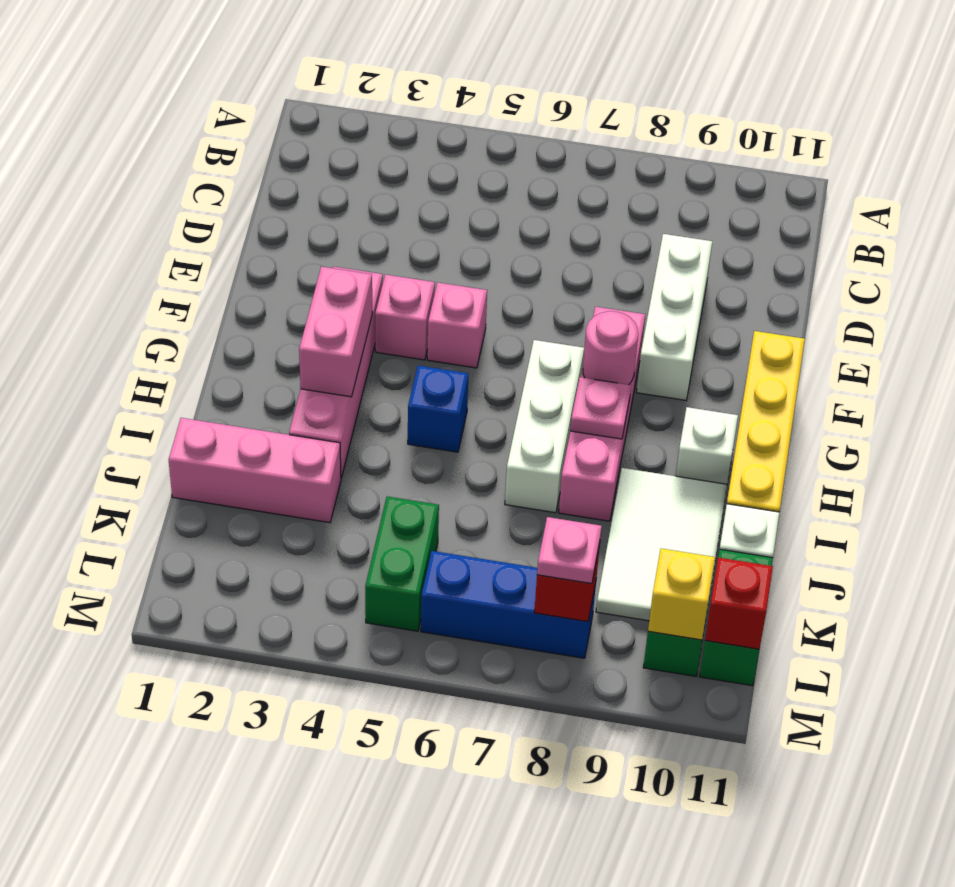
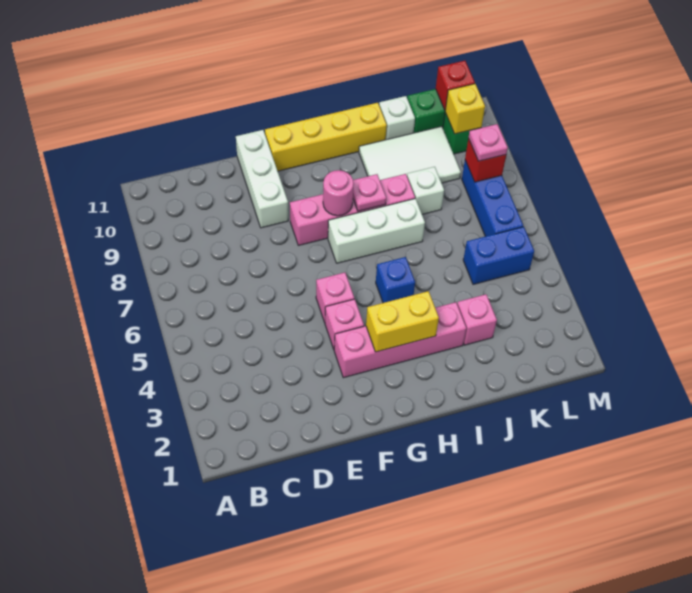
white 1x3 brick [637,234,712,400] -> white 1x3 brick turned to [236,130,288,228]
pink 1x2 brick [299,267,372,397] -> yellow 1x2 brick [366,291,439,352]
white 1x1 brick [676,407,738,484] -> white 1x1 brick moved to [407,167,444,214]
pink 1x3 brick [169,418,341,523] -> pink 1x1 brick [457,294,497,345]
green 1x2 brick [365,497,439,631] -> blue 1x2 brick [463,227,534,284]

